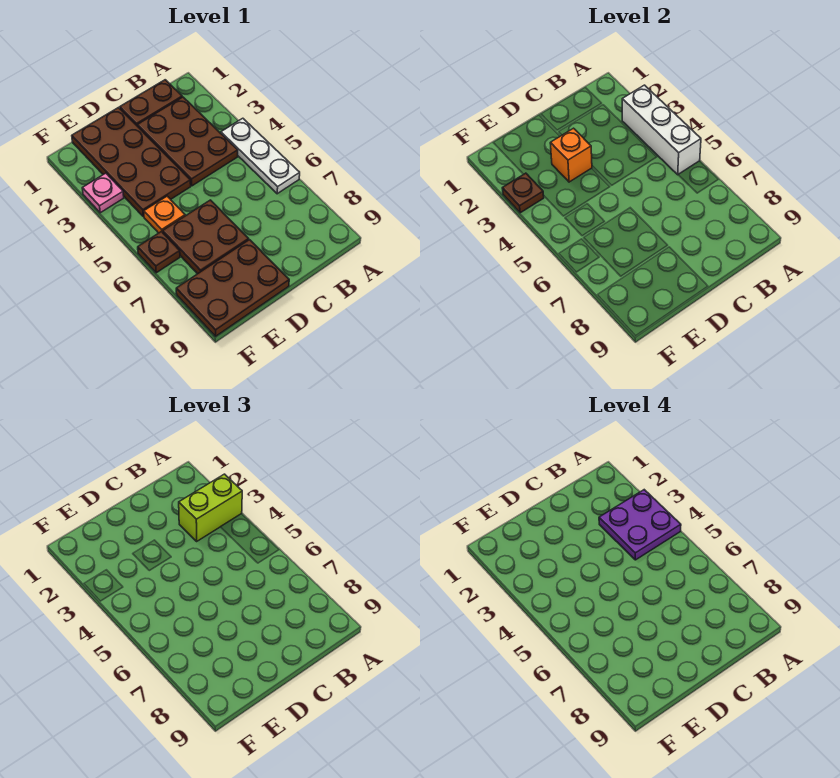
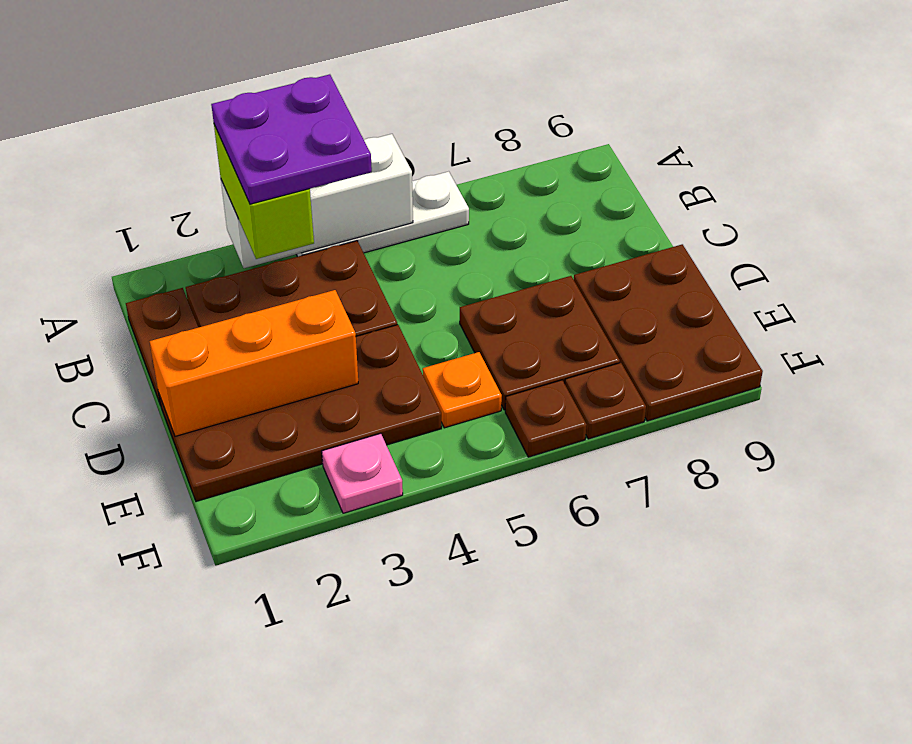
orange 1x1 brick [550,128,592,182] -> orange 1x3 brick [150,290,358,436]
brown 1x1 plate [502,173,544,213] -> brown 1x1 plate moved to [565,363,646,439]

